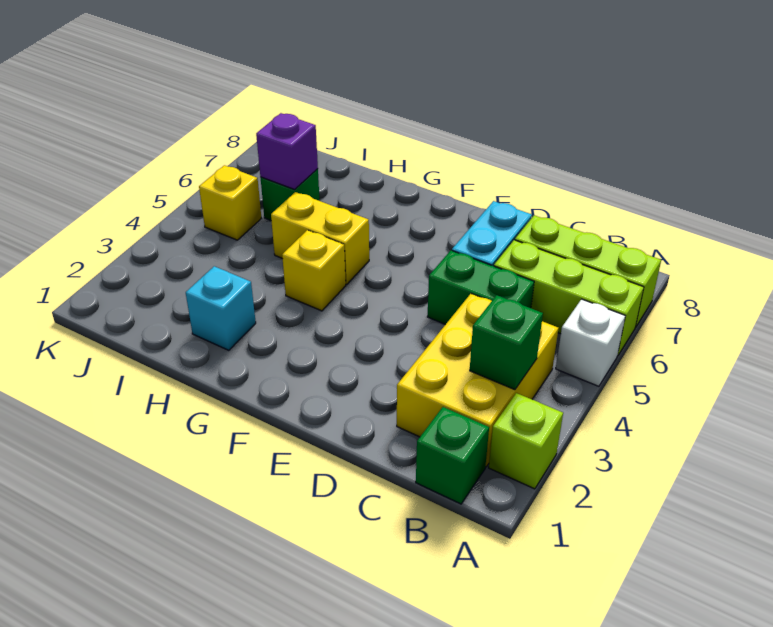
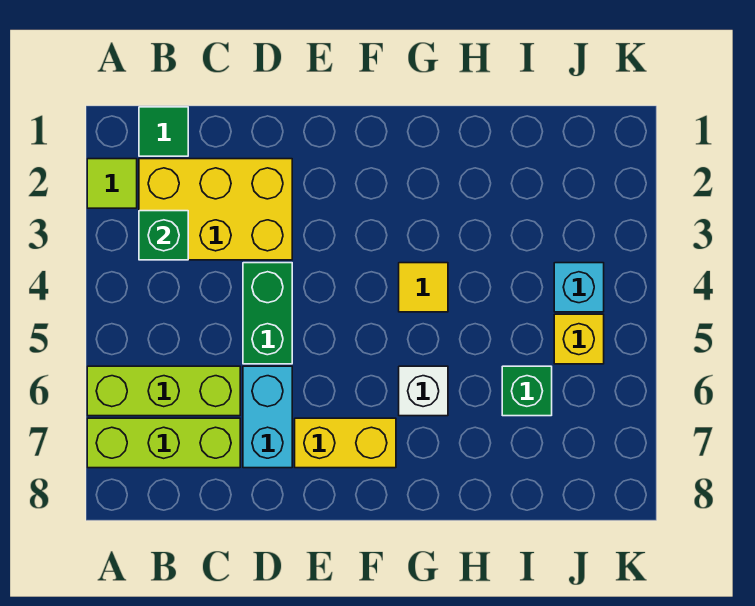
lime 1x1 brick [489,393,563,489] -> lime 1x1 tile [87,159,137,208]
white 1x1 brick [556,299,625,386] -> white 1x1 brick moved to [399,366,448,416]
green 1x1 brick [416,407,489,504] -> green 1x1 tile [139,107,188,156]
yellow 2x3 brick [397,294,559,467] -> yellow 2x3 brick turned to [139,159,292,260]
green 1x2 brick [428,250,534,325] -> green 1x2 brick turned to [243,263,292,364]
yellow 1x1 brick [282,230,346,311] -> yellow 1x1 tile [399,263,448,312]
yellow 1x2 brick [271,192,369,284] -> yellow 1x2 brick moved to [295,418,396,468]
cyan 1x1 brick [186,266,256,350] -> cyan 1x1 brick moved to [554,263,604,312]
purple 1x1 brick [256,113,318,189] -> none

